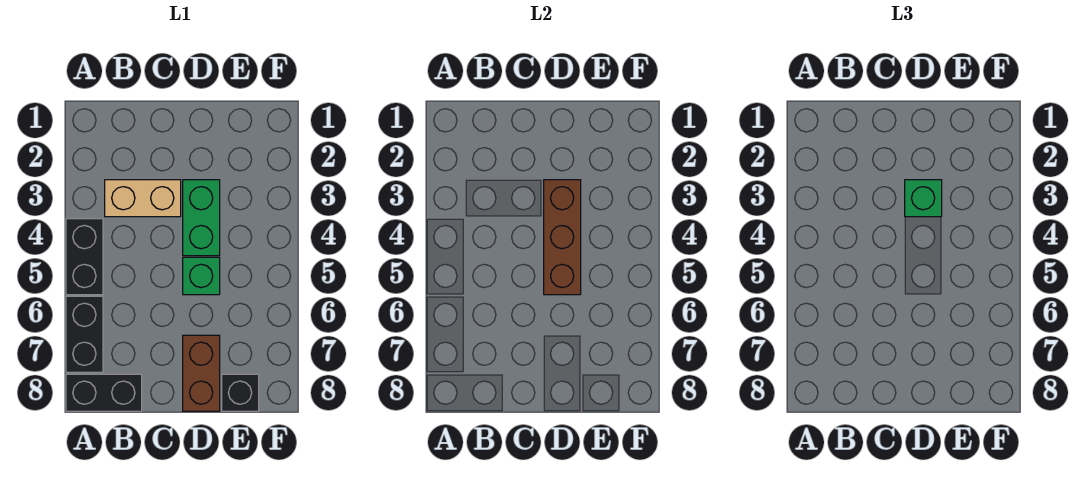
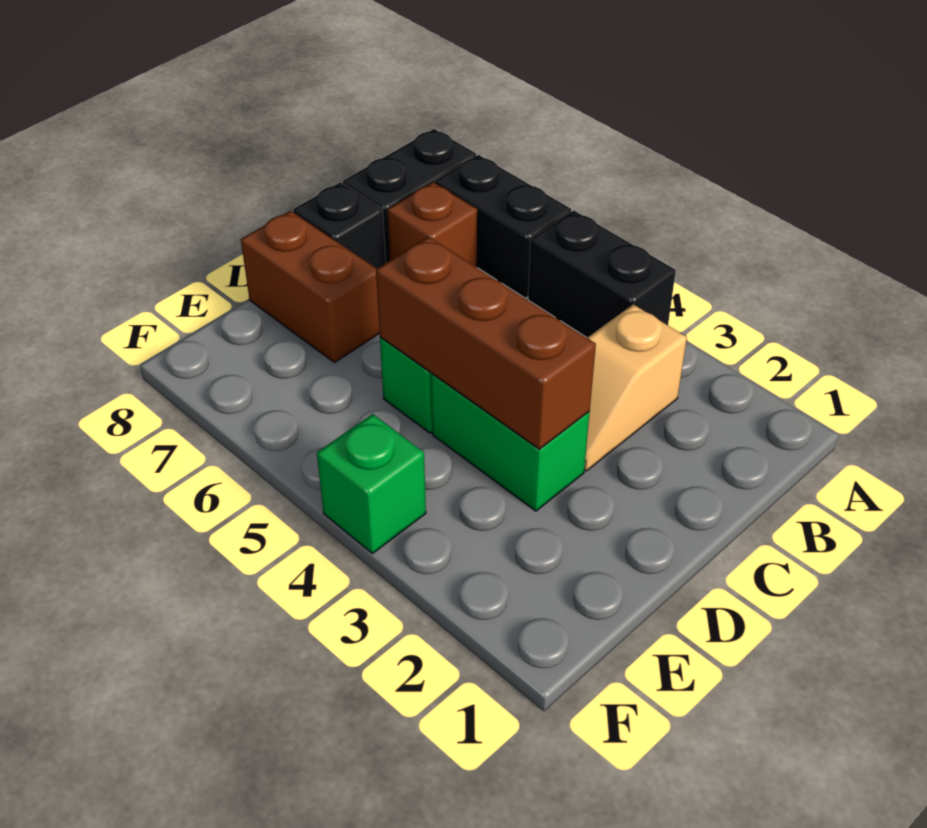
tan 1x2 brick [105,180,181,217] -> tan 1x2 slope [584,304,687,471]
none -> brown 1x1 brick [387,182,477,267]
green 1x1 brick [905,180,942,217] -> green 1x1 brick moved to [317,414,426,554]
black 1x1 brick [222,374,259,411] -> black 1x1 brick moved to [293,182,386,268]

